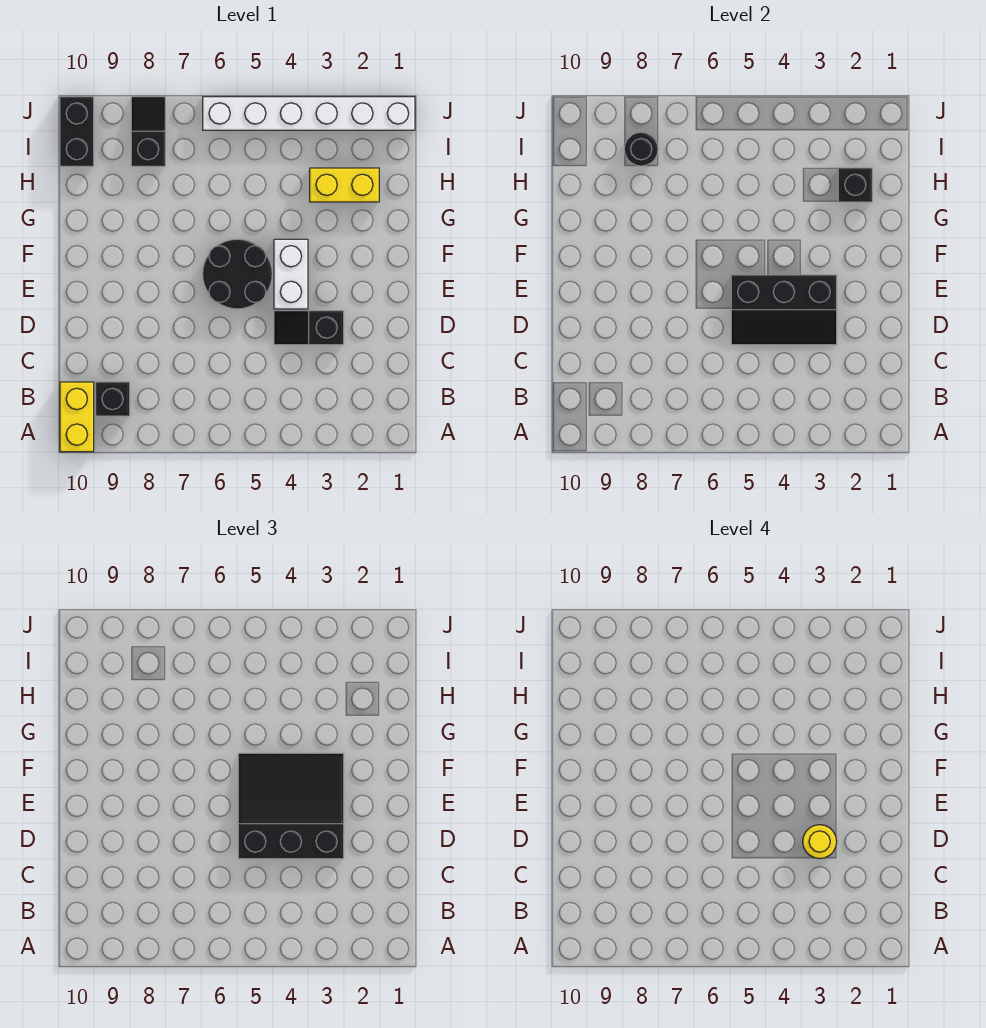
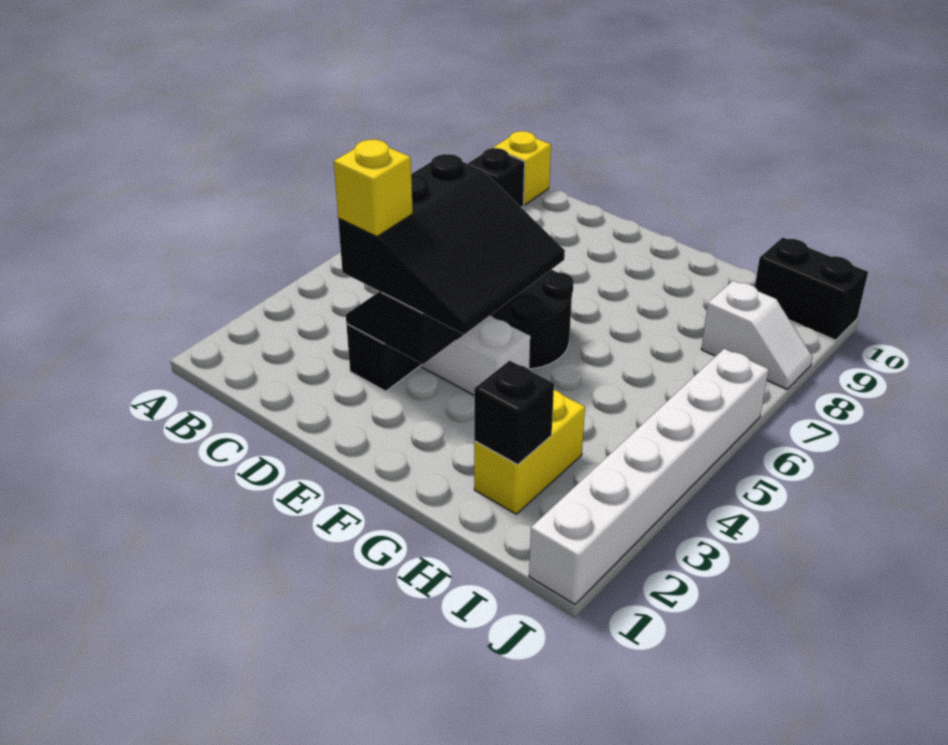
yellow 1x2 brick [60,382,94,452] -> yellow 1x1 brick [493,131,551,205]
yellow 1x1 round brick [803,825,837,859] -> yellow 1x1 brick [334,140,413,237]
black 1x2 slope [131,97,165,166] -> white 1x2 slope [701,281,813,389]
black 1x1 round brick [624,132,658,166] -> none

